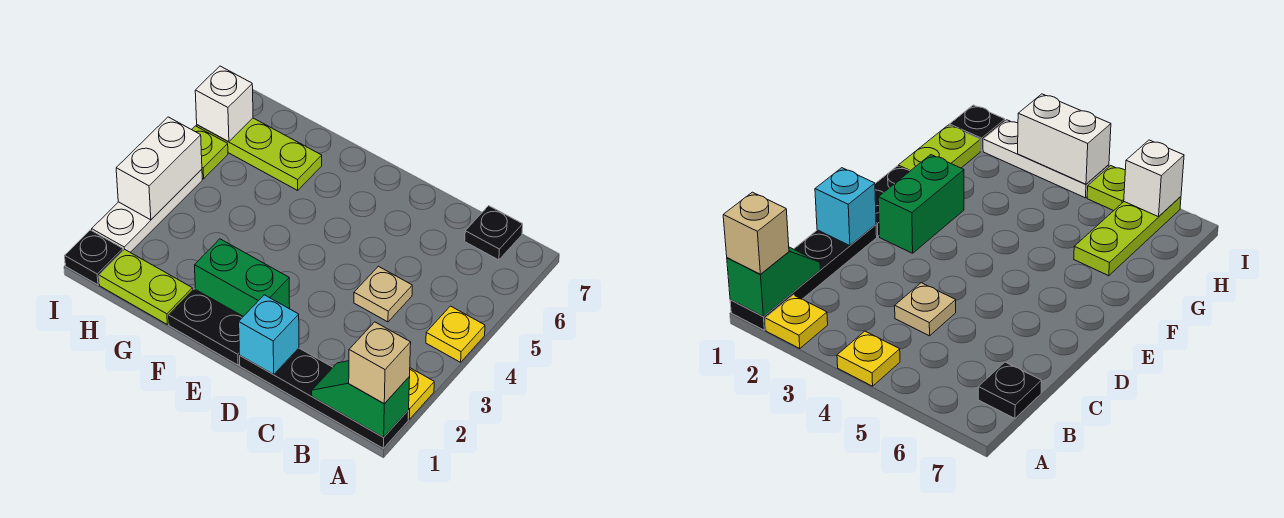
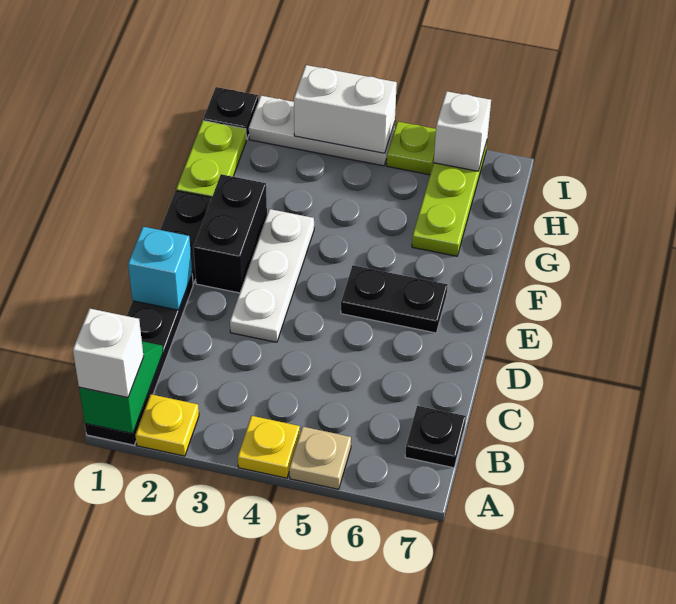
tan 1x1 brick [349,322,411,404] -> white 1x1 brick [73,308,144,398]
tan 1x1 plate [354,266,412,322] -> tan 1x1 plate moved to [289,427,351,489]
none -> white 1x3 plate [230,209,314,342]
green 1x2 brick [195,239,290,316] -> black 1x2 brick [193,174,267,293]
none -> black 1x2 plate [341,265,447,333]

